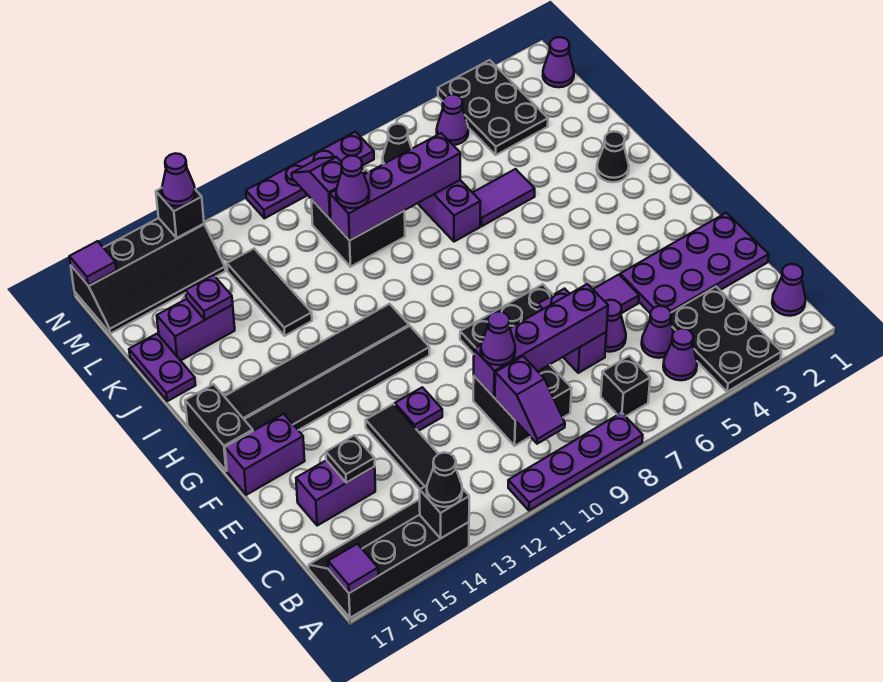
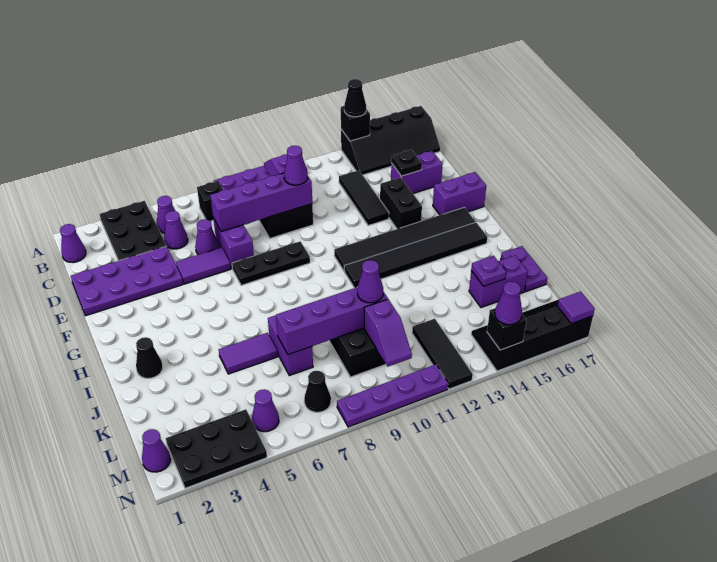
purple 1x1 tile [328,544,378,593] -> none
purple 1x1 plate [395,387,442,431] -> none
black 1x2 brick [185,384,253,471] -> black 1x2 brick moved to [380,177,422,229]
black 1x3 tile [227,249,312,336] -> black 1x3 tile moved to [412,319,473,389]
black 2x3 plate [438,60,548,155] -> black 2x3 plate turned to [166,409,267,488]

